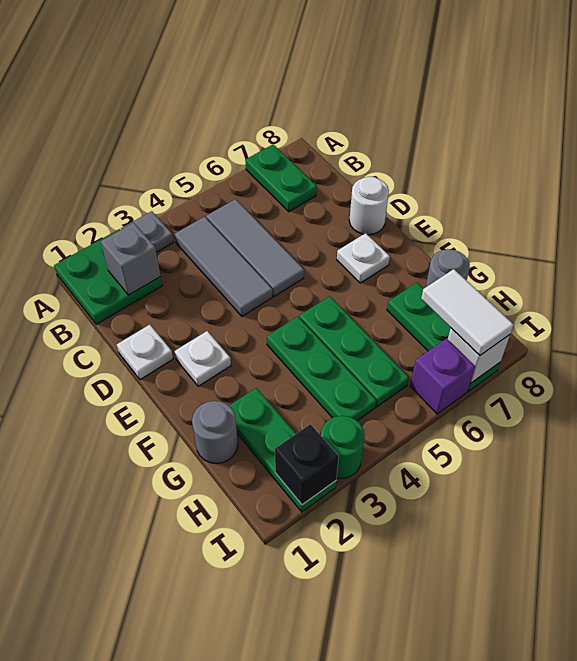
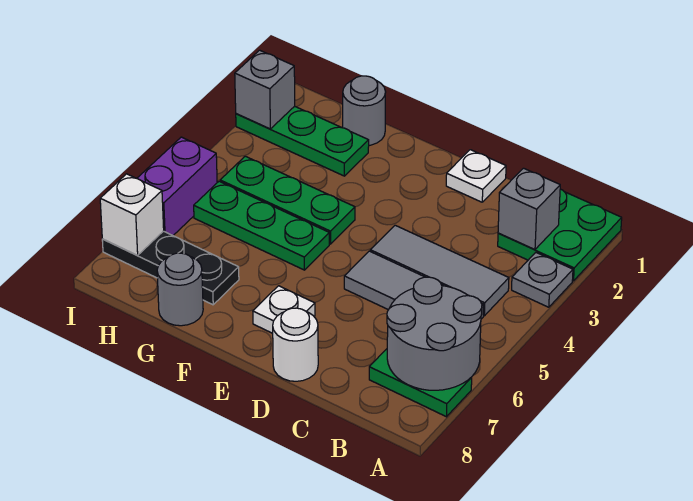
none -> grey 2x2 round brick [387,277,482,390]
white 1x1 plate [175,331,231,386] -> none
green 1x3 plate [387,283,500,391] -> black 1x3 plate [102,231,239,305]
white 1x2 tile [421,269,514,355] -> none
black 1x1 brick [275,424,339,505] -> grey 1x1 brick [235,50,295,129]
green 1x1 round brick [321,416,365,479] -> none
purple 1x1 brick [410,339,475,414] -> purple 1x2 brick [137,137,217,235]

